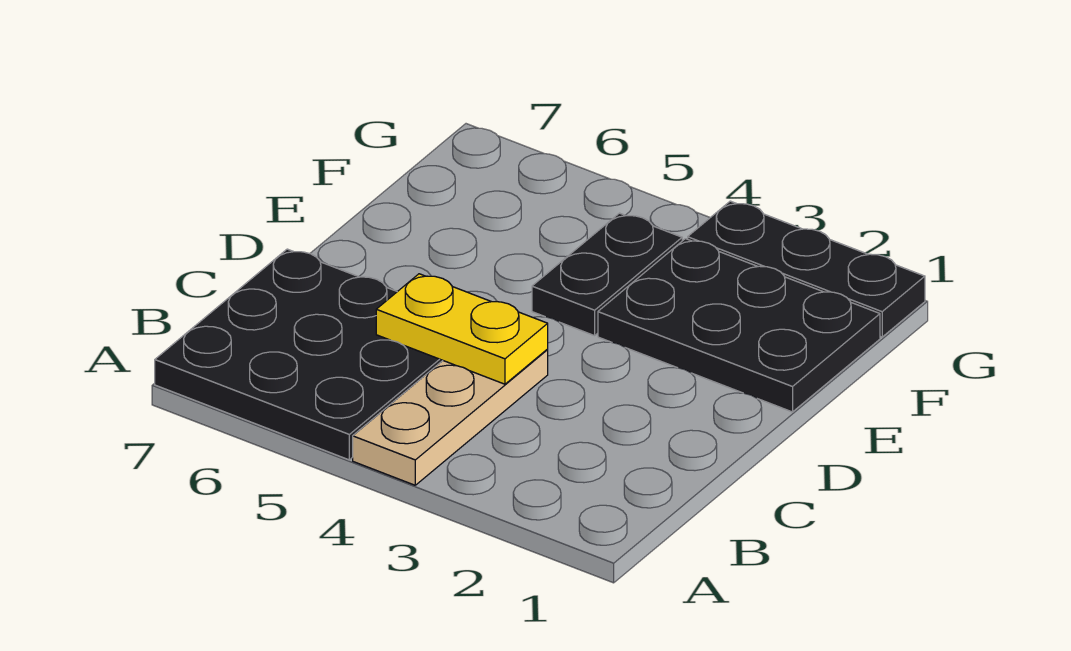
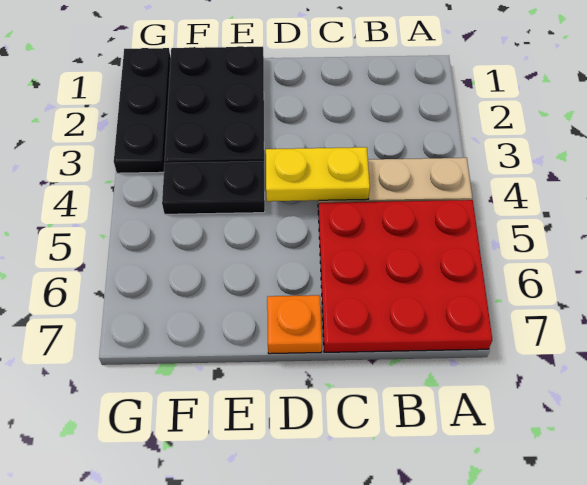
black 3x3 plate [155,249,443,460] -> red 3x3 plate [318,200,492,352]
yellow 1x2 plate [376,274,548,384] -> yellow 1x2 plate turned to [266,147,370,201]
none -> orange 1x1 plate [267,295,322,354]

